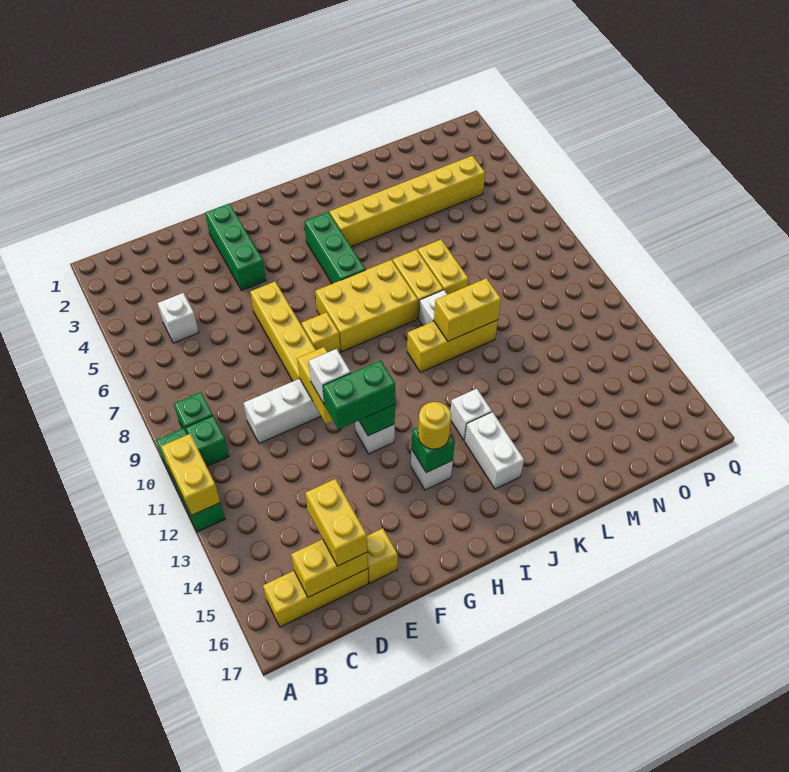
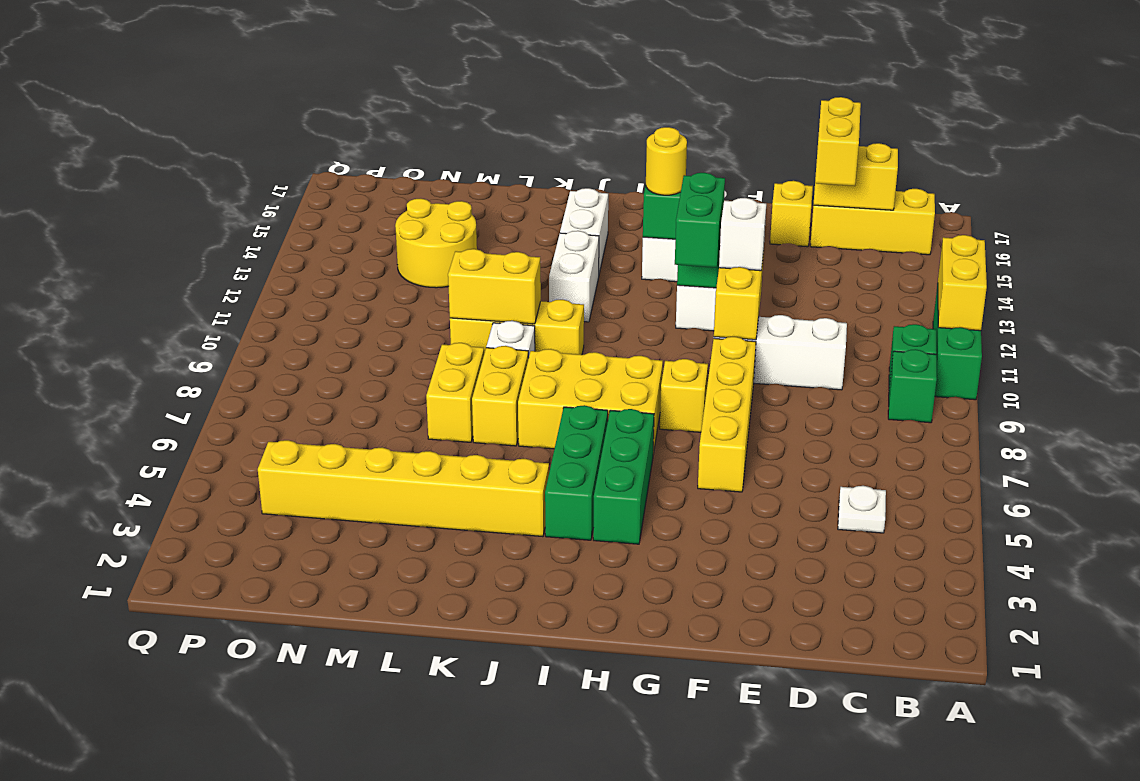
white 1x1 brick [158,293,199,343] -> white 1x1 plate [838,486,886,533]
green 1x3 brick [205,203,266,290] -> green 1x3 brick moved to [593,409,654,544]
green 1x2 brick [323,360,395,429] -> green 1x2 brick turned to [675,173,725,268]
white 1x1 brick [450,389,492,441] -> white 1x2 brick [549,231,599,322]
none -> yellow 2x2 round brick [395,199,477,288]

